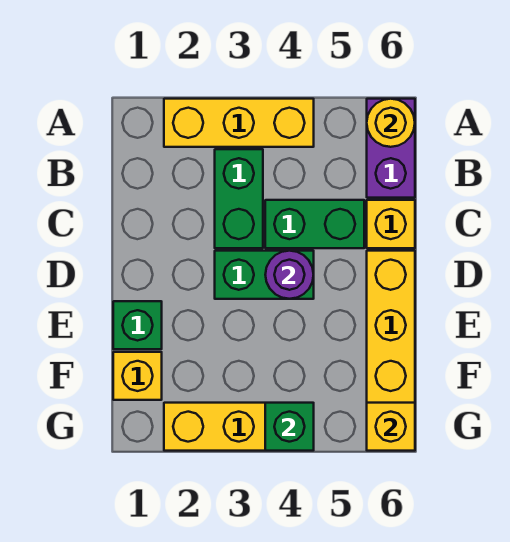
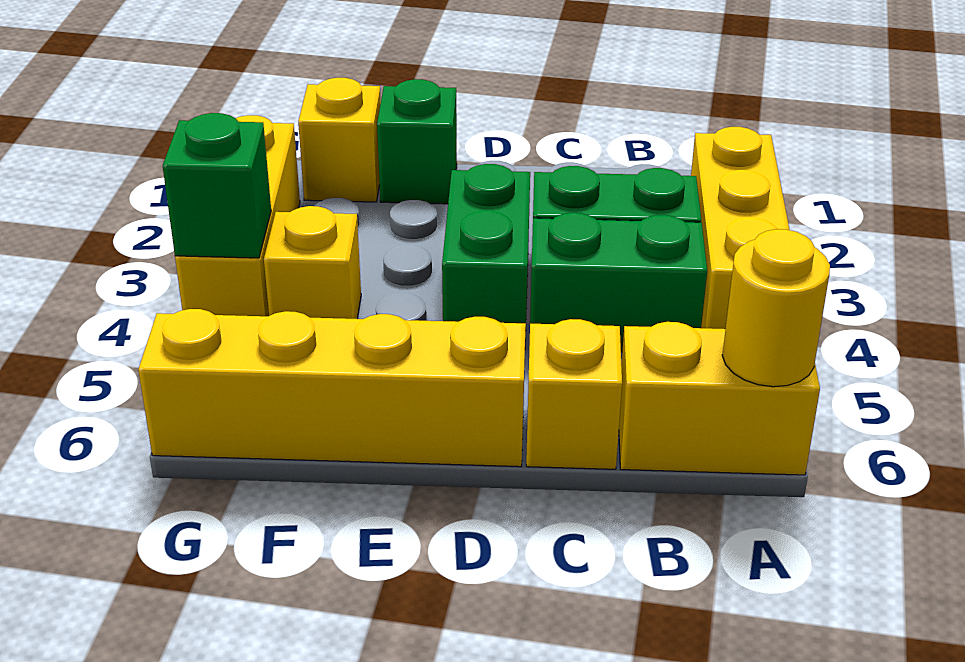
purple 1x2 brick [367,99,415,198] -> yellow 1x2 brick [619,322,820,475]
green 1x2 brick [265,200,364,248] -> green 1x2 brick turned to [530,213,707,352]
purple 1x1 round brick [265,251,314,299] -> none
yellow 1x1 brick [367,403,415,451] -> yellow 1x1 brick moved to [264,206,361,319]

